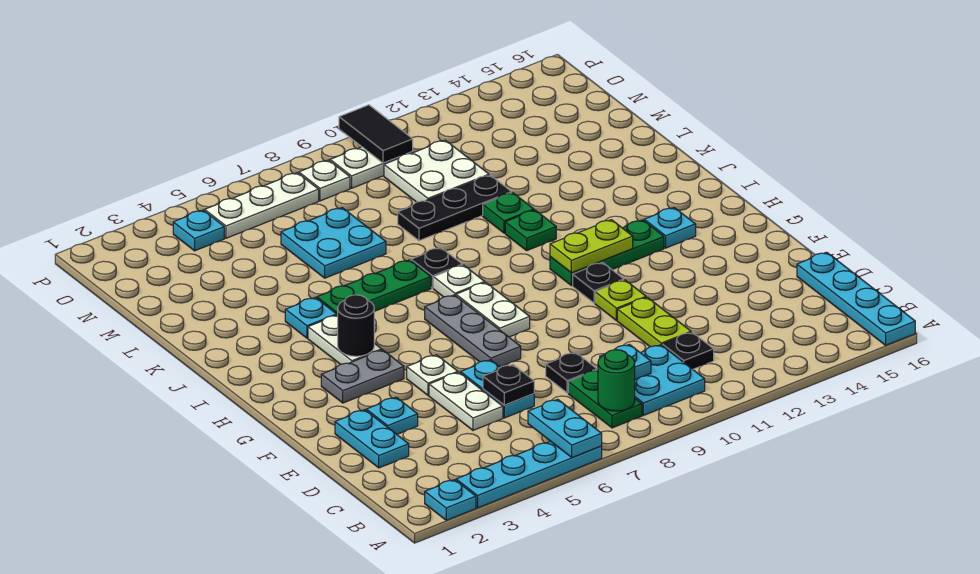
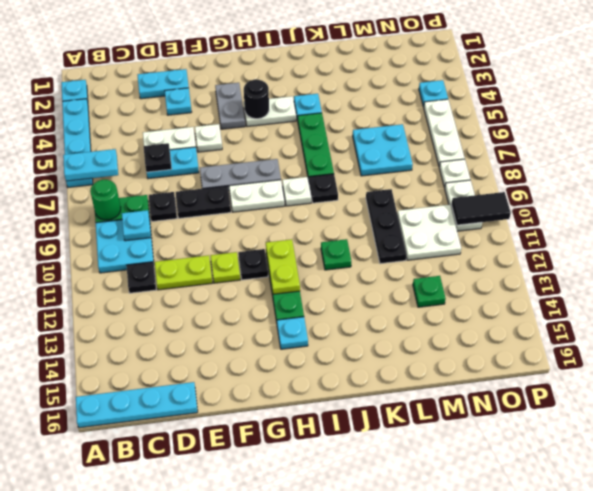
none -> black 1x2 plate [176,186,231,218]
green 1x1 plate [483,193,534,233] -> green 1x1 plate moved to [413,276,446,307]

